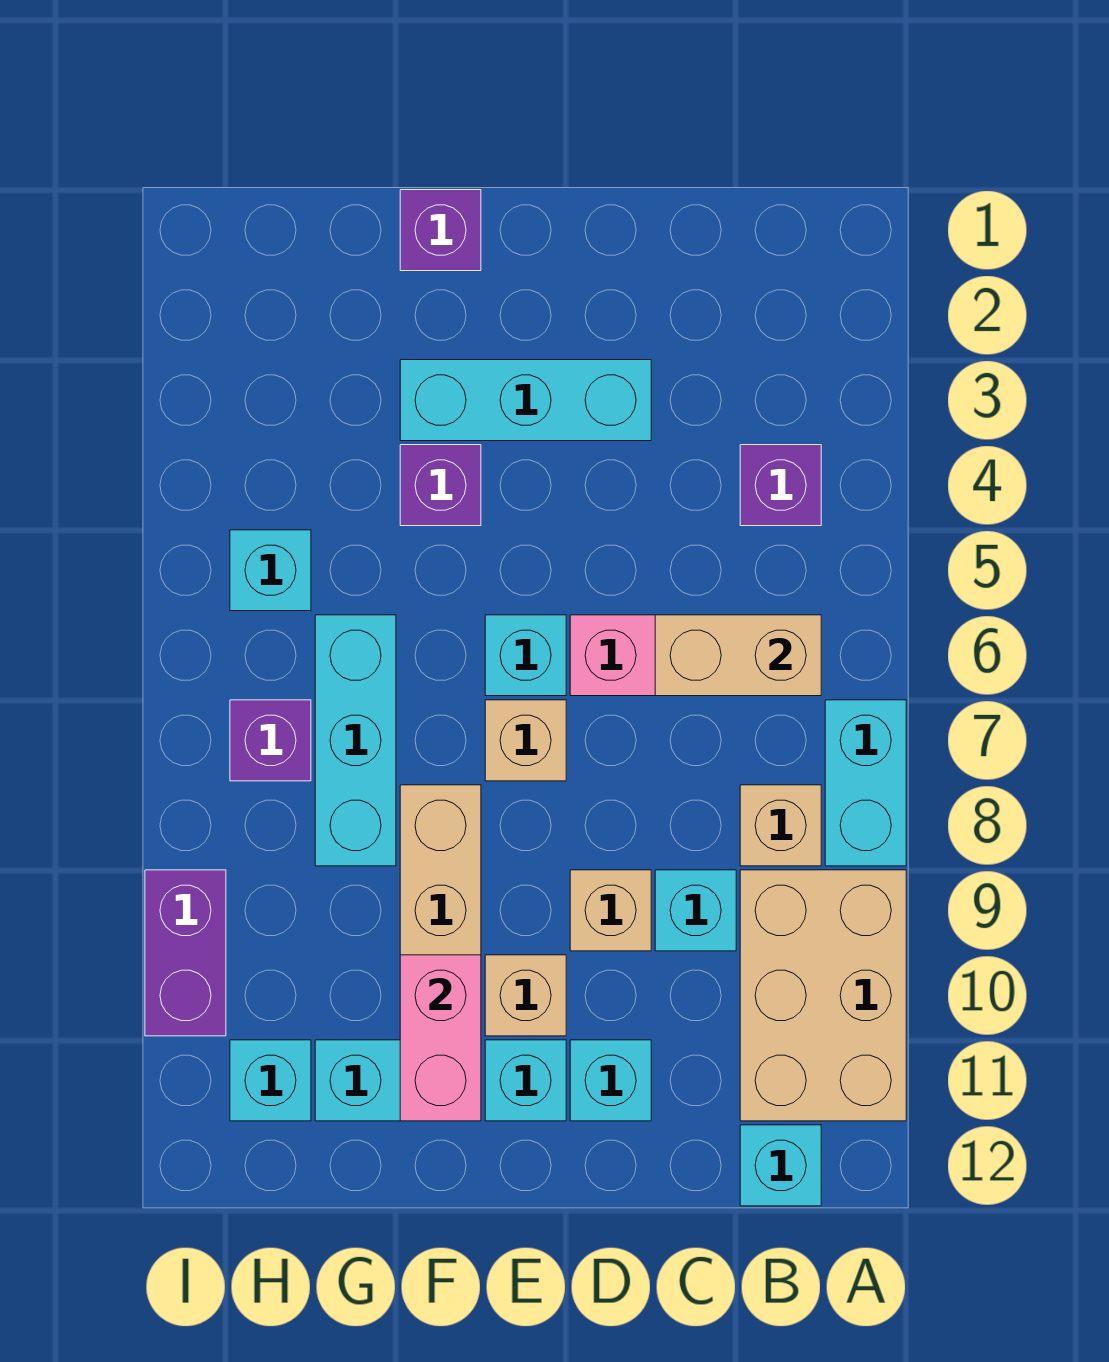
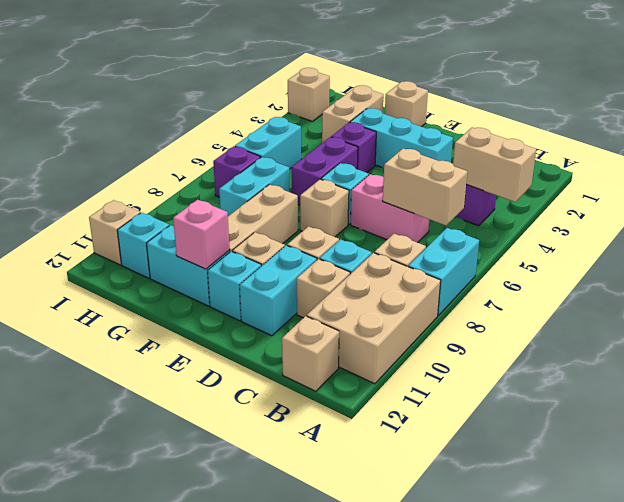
none -> tan 1x2 brick [453,128,536,202]
cyan 1x1 brick [740,1125,821,1206] -> tan 1x1 brick [282,316,339,391]
none -> tan 1x1 brick [297,259,350,318]
cyan 1x1 brick [570,1040,651,1121] -> cyan 1x2 brick [240,245,317,336]
purple 1x1 brick [400,190,481,271] -> tan 1x1 brick [385,81,428,127]
pink 1x2 brick [400,955,481,1121] -> pink 1x1 brick [173,200,230,269]
none -> tan 1x2 brick [322,85,383,143]
cyan 1x3 brick [315,615,396,866] -> cyan 1x2 brick [219,157,290,216]
cyan 1x1 brick [230,530,311,611] -> cyan 1x2 brick [235,117,301,169]
none -> tan 1x1 brick [288,68,330,121]
purple 1x2 brick [145,870,226,1036] -> purple 1x2 brick moved to [292,137,358,205]
none -> tan 1x1 brick [89,200,140,265]

